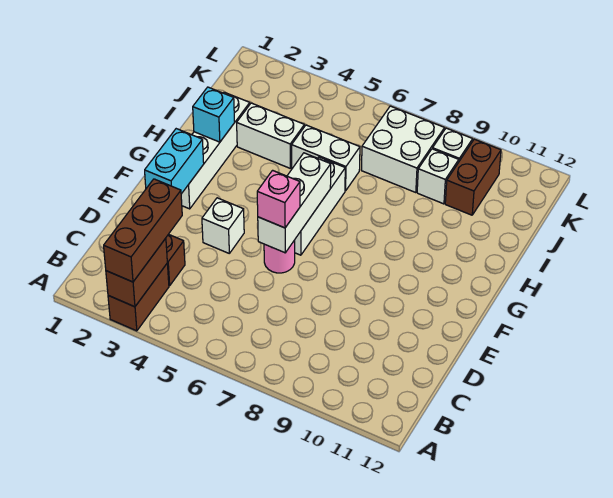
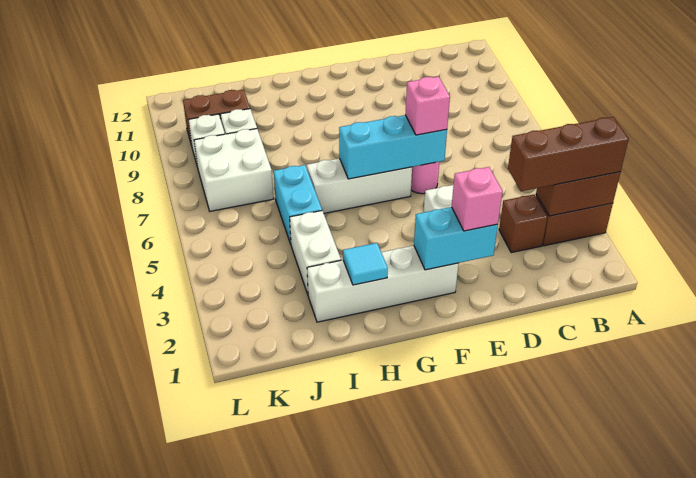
none -> pink 1x1 brick [452,167,503,231]
white 1x3 brick [258,153,331,253] -> cyan 1x3 brick [339,115,447,179]
cyan 1x1 brick [193,87,235,142] -> cyan 1x1 tile [343,243,388,285]
white 1x2 brick [292,125,360,191] -> cyan 1x2 brick [274,165,322,244]

